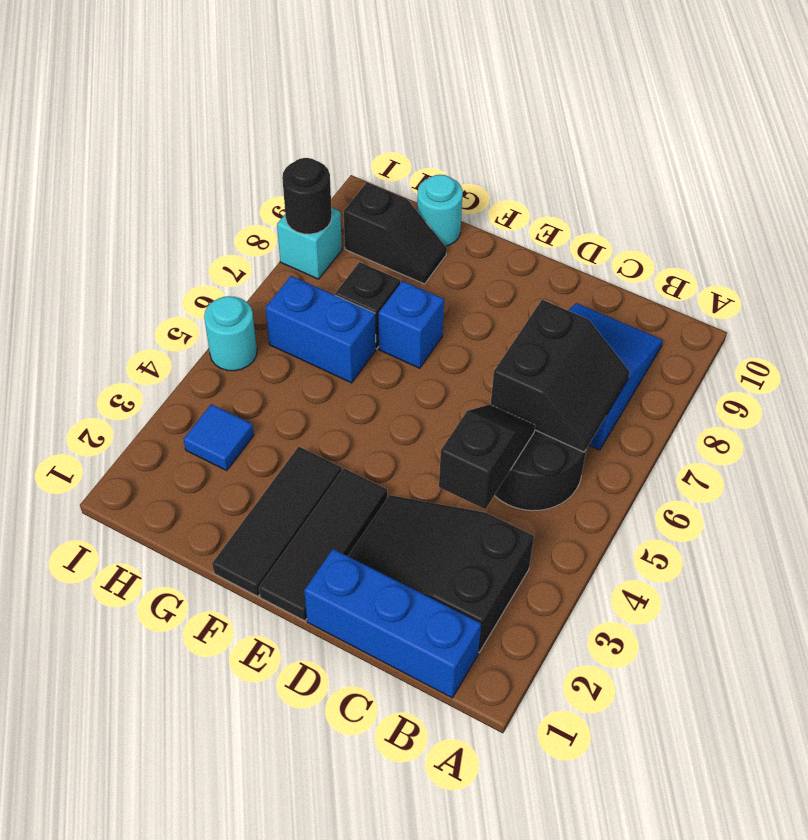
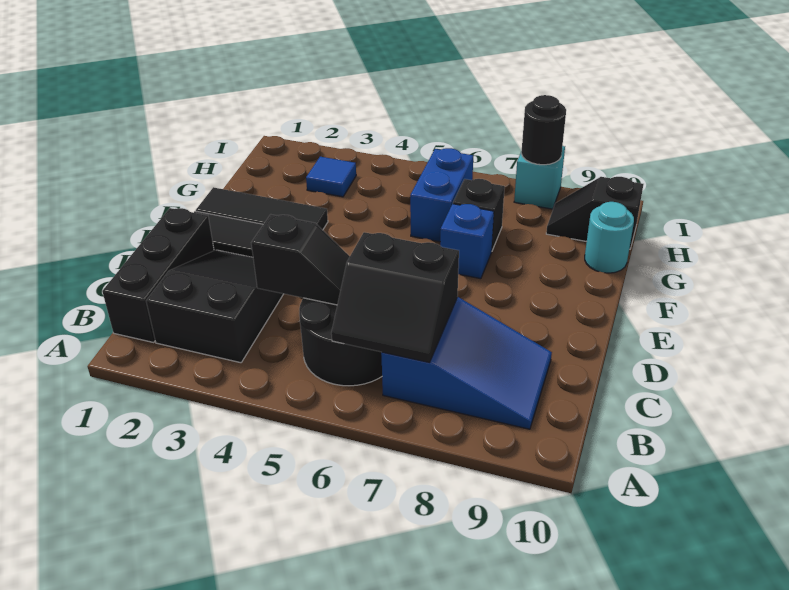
blue 1x3 brick [304,549,481,698] -> black 1x3 brick [102,208,214,342]
black 1x2 slope [344,182,447,284] -> black 1x2 slope turned to [546,177,643,249]
cyan 1x1 round brick [204,296,257,371] -> none

